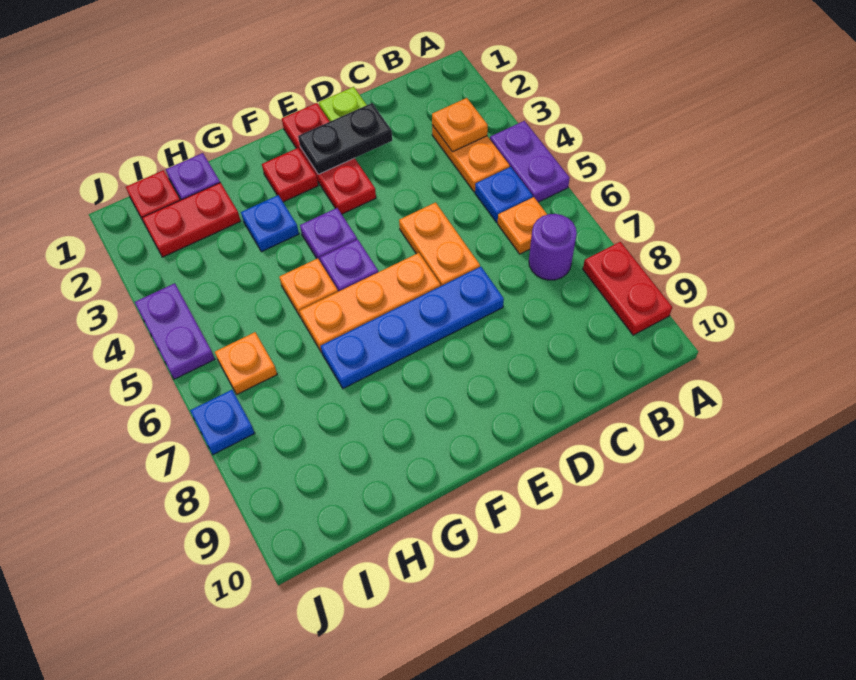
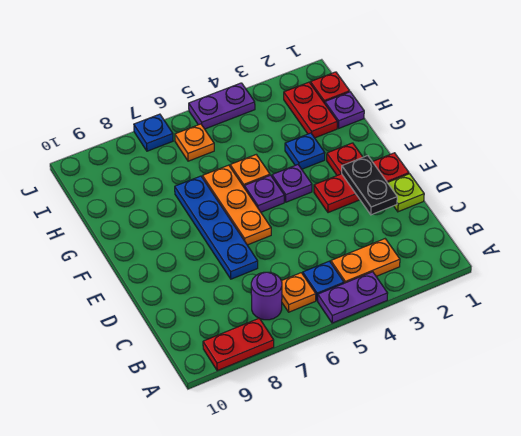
orange 1x1 plate [432,98,488,152] -> none
orange 1x2 plate [399,202,480,286] -> none

